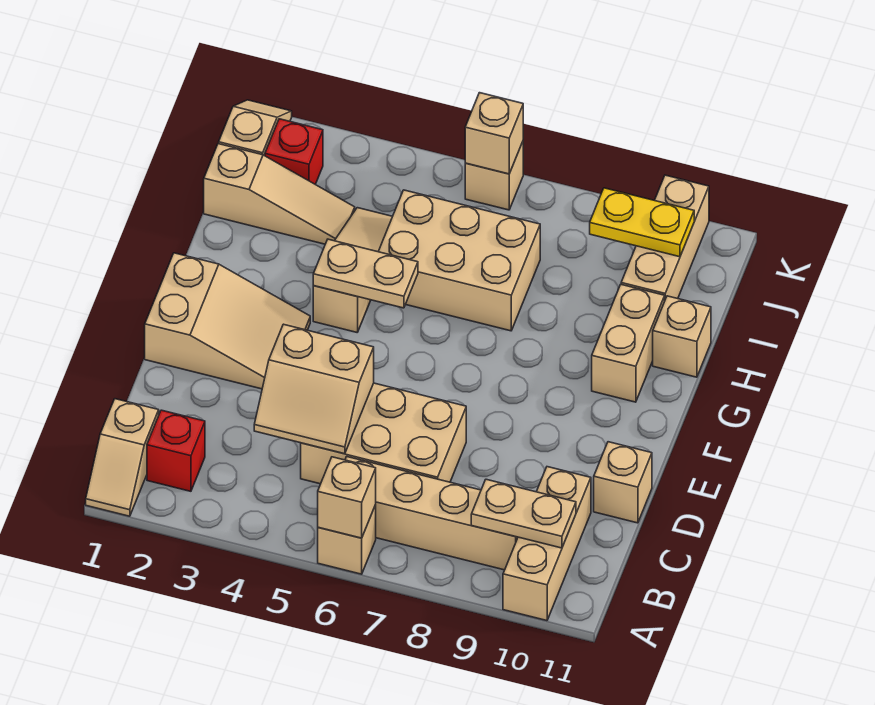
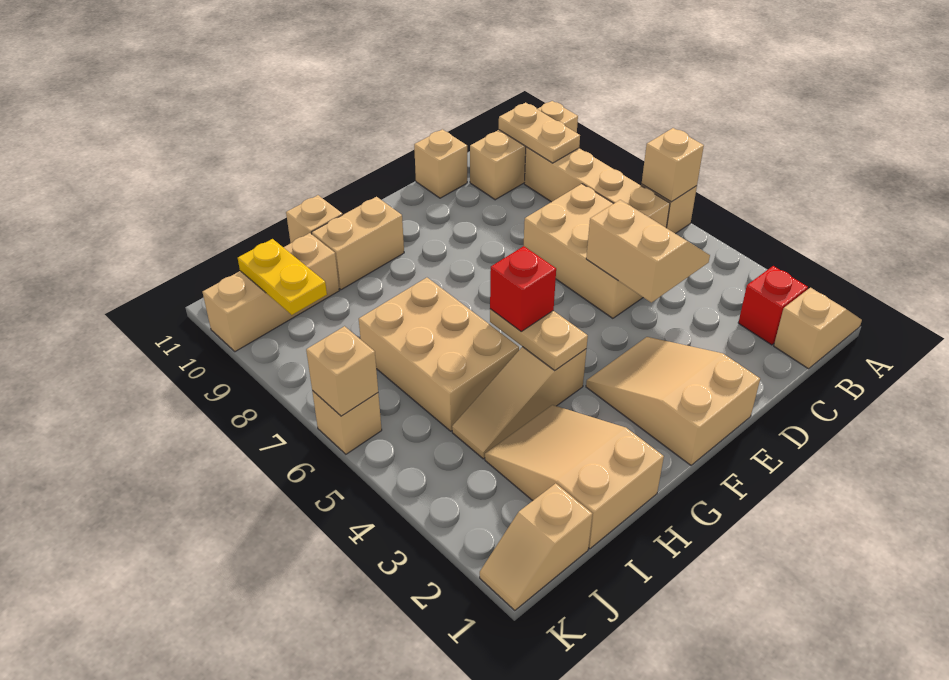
tan 1x3 slope [204,144,355,244] -> tan 2x3 slope [485,405,664,549]
red 1x1 brick [265,119,323,184] -> red 1x1 brick moved to [490,246,556,331]

